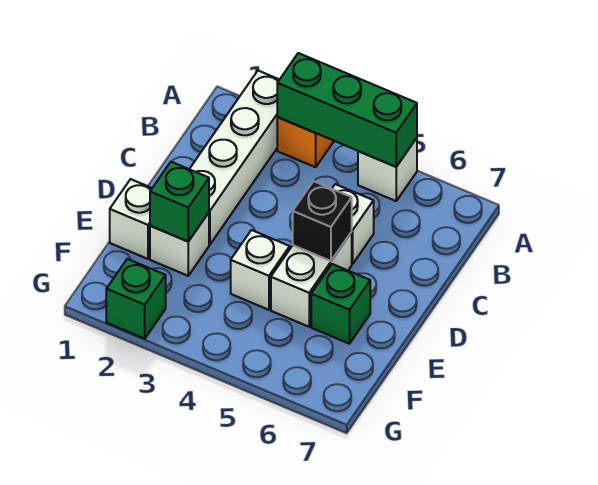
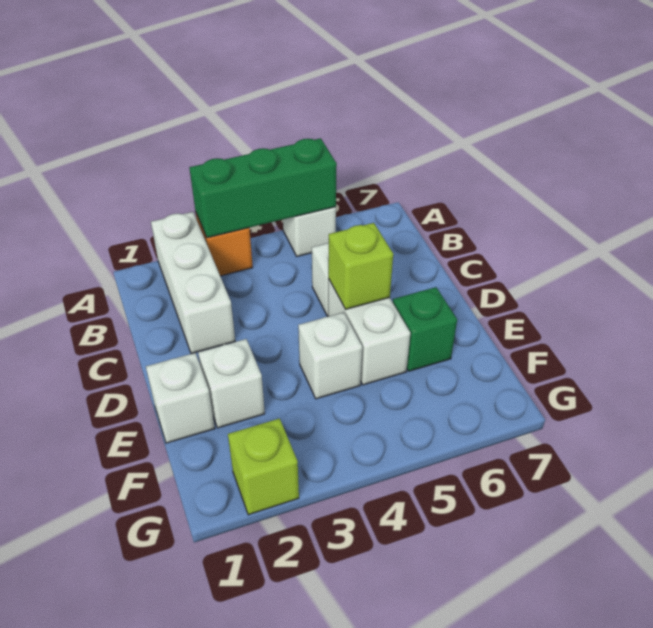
white 1x4 brick [190,71,279,244] -> white 1x3 brick [151,212,235,354]
black 1x1 brick [293,181,352,261] -> lime 1x1 brick [328,223,393,309]
green 1x1 brick [150,162,209,241] -> none
green 1x1 brick [106,259,166,339] -> lime 1x1 brick [228,419,299,515]

